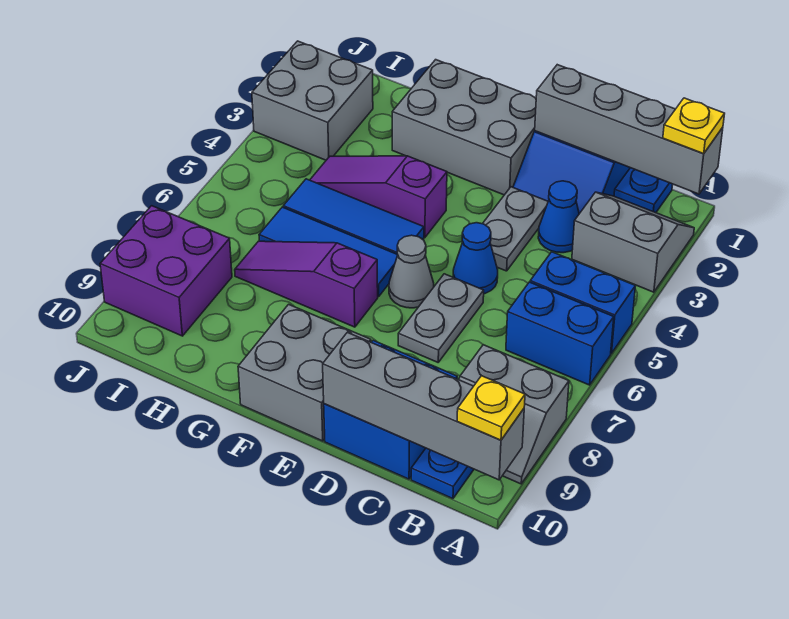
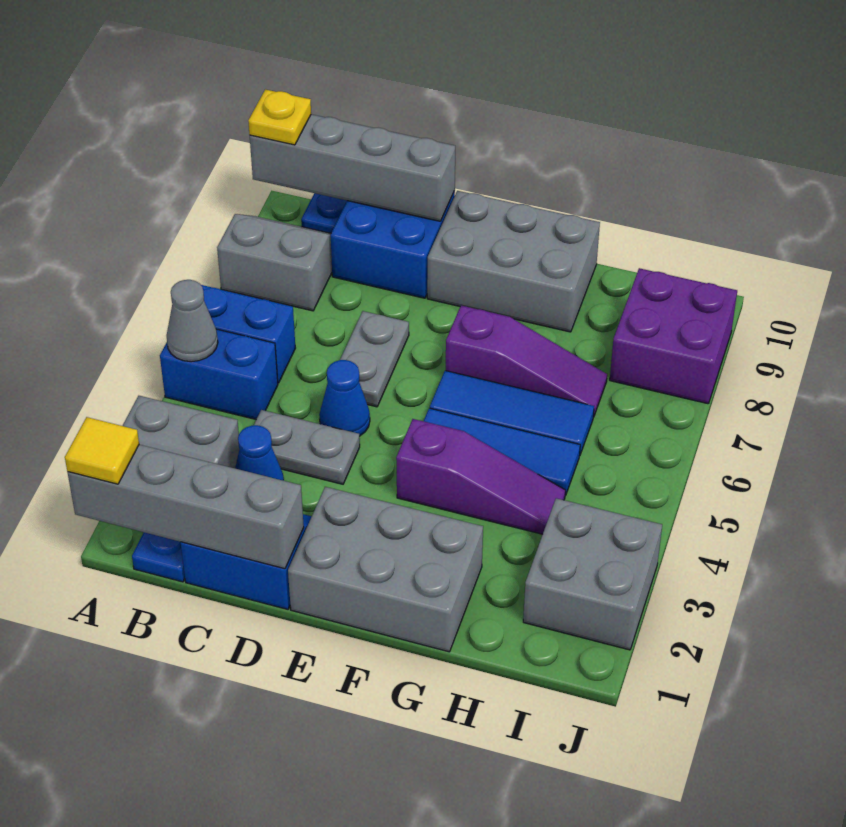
yellow 1x1 plate [663,98,725,154] -> yellow 1x1 tile [65,417,139,484]
grey 1x2 plate [483,187,548,271] -> grey 1x2 plate turned to [254,410,360,484]
grey 1x1 cone [389,235,434,308] -> grey 1x1 cone moved to [167,280,218,362]
grey 2x2 brick [238,304,371,441] -> grey 2x3 brick [427,191,600,332]

